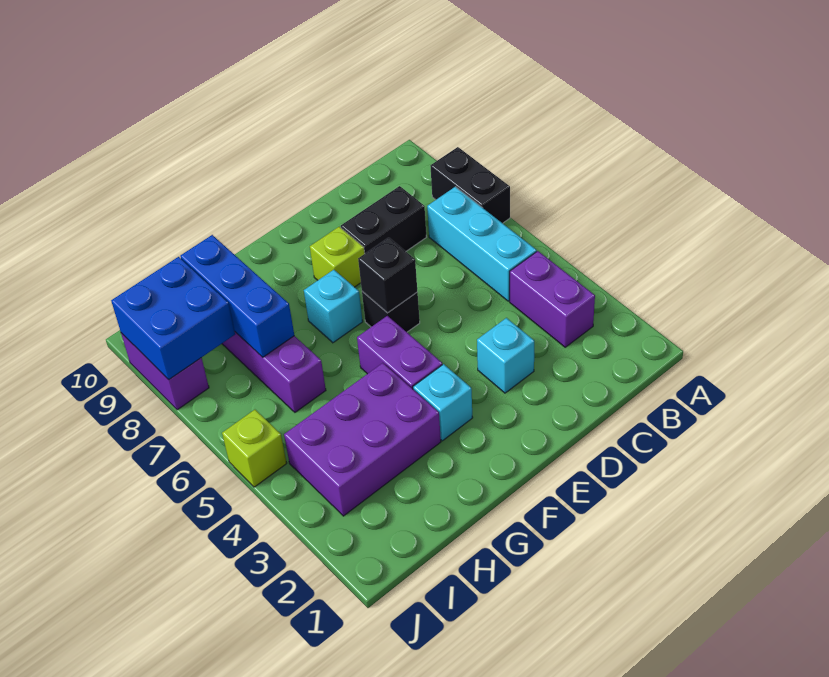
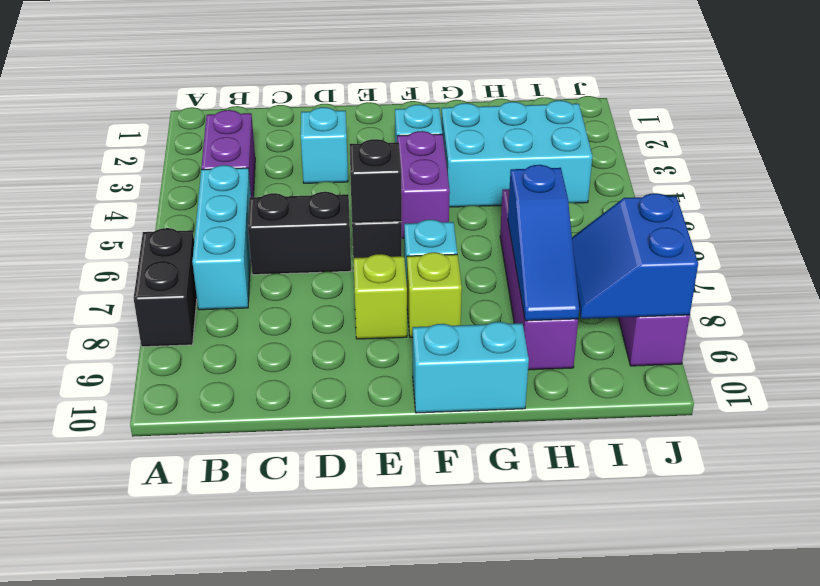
black 1x2 brick [341,186,426,253] -> black 1x2 brick moved to [248,192,351,275]
none -> cyan 1x2 brick [413,322,529,413]
purple 2x3 brick [284,363,441,516] -> cyan 2x3 brick [441,100,593,207]
blue 1x3 brick [180,235,294,357] -> blue 1x3 slope [508,165,579,321]
blue 2x2 brick [111,257,235,380] -> blue 2x2 slope [572,193,698,319]
lime 1x1 brick [222,410,287,487] -> lime 1x1 brick moved to [407,252,462,337]

